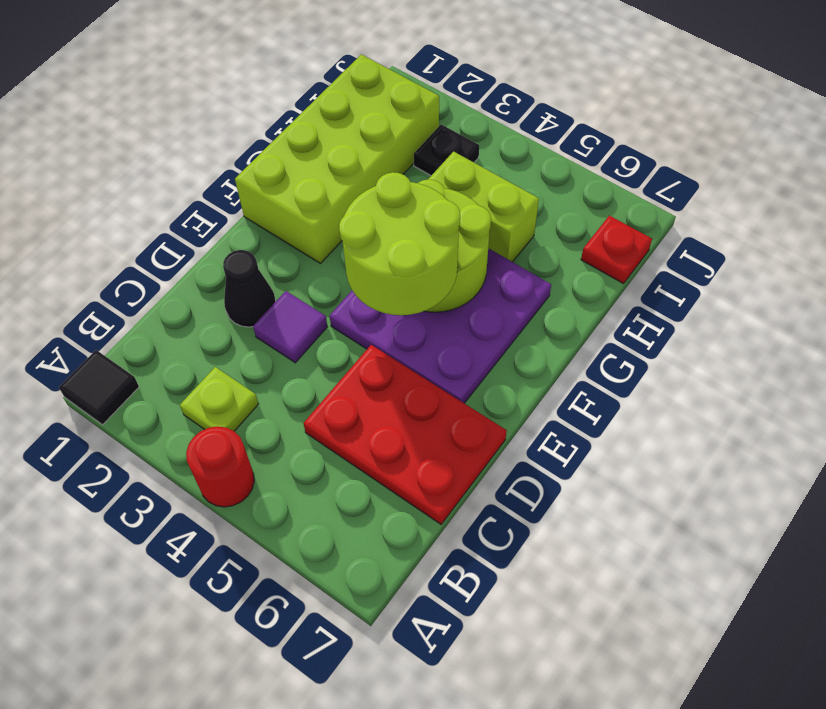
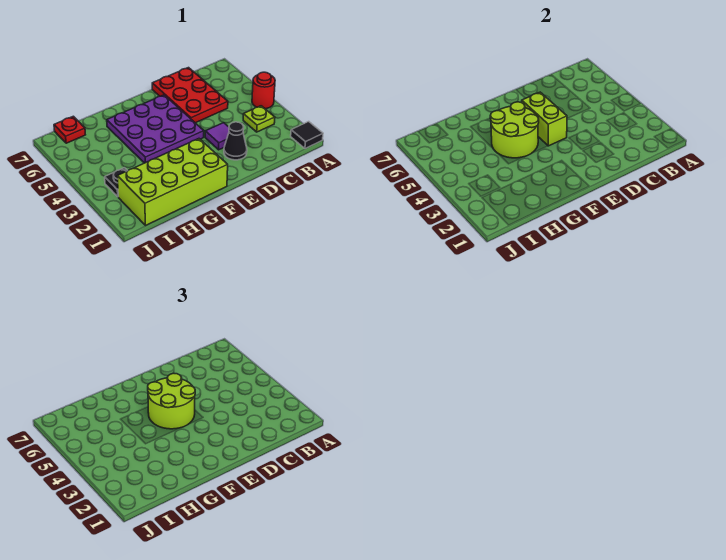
lime 1x2 brick [428,151,539,262] -> lime 1x2 brick moved to [522,92,567,146]

